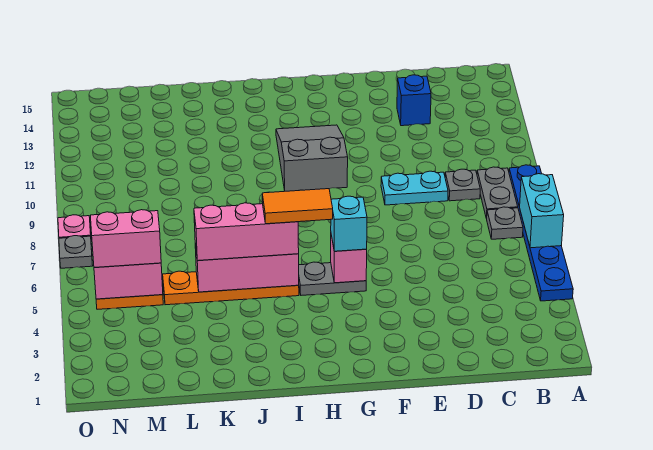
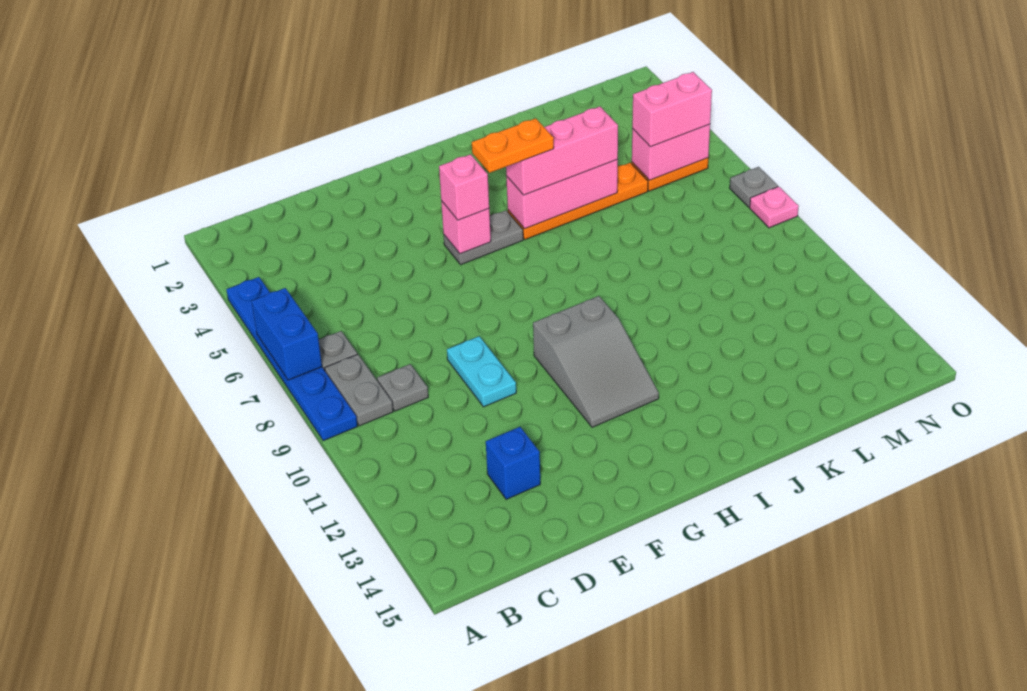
cyan 1x2 brick [520,174,564,248] -> blue 1x2 brick [252,288,322,380]
cyan 1x2 plate [381,171,448,205] -> cyan 1x2 plate turned to [447,336,516,407]
cyan 1x1 brick [331,196,367,251] -> pink 1x1 brick [439,154,489,220]
orange 1x2 tile [262,189,333,224] -> orange 1x2 plate [472,118,554,173]

